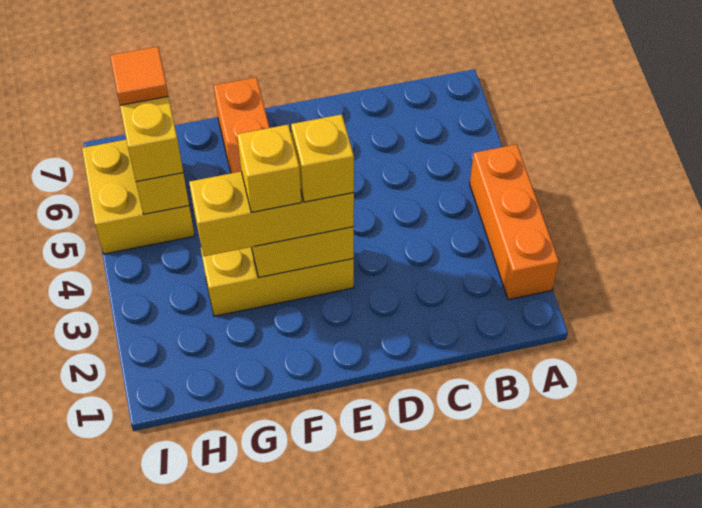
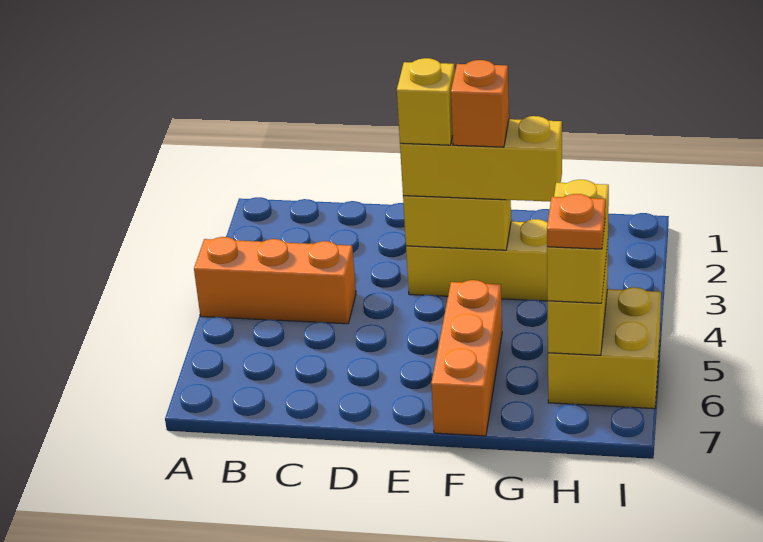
orange 1x3 brick [470,144,559,300] -> orange 1x3 brick turned to [194,237,356,324]
yellow 1x1 brick [237,125,301,212] -> orange 1x1 brick [451,60,509,147]
orange 1x1 tile [110,47,168,105] -> orange 1x1 plate [547,194,606,249]

